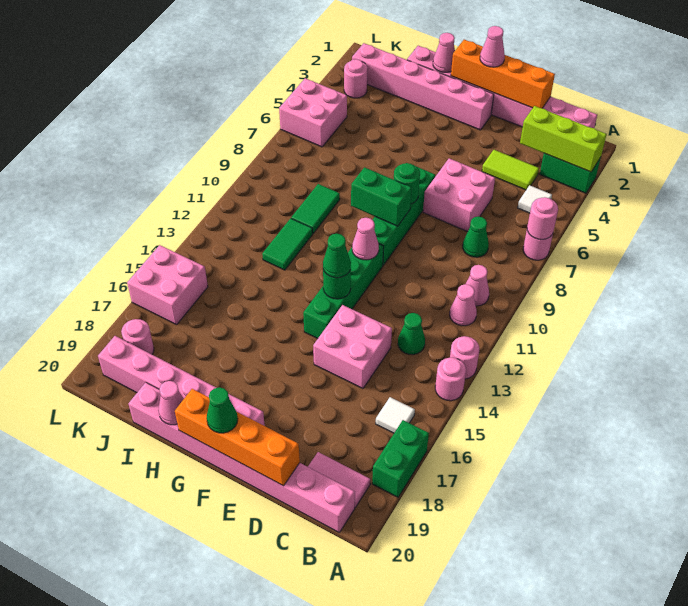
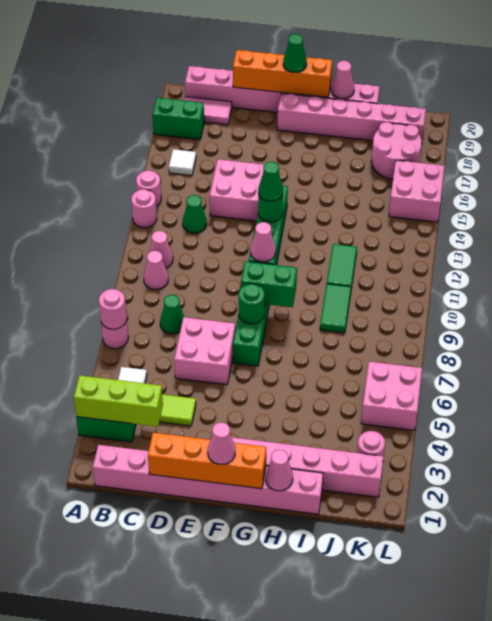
green 1x2 brick [372,420,429,497] -> green 1x2 brick turned to [152,98,204,140]
pink 1x1 round brick [121,319,154,354] -> pink 2x2 round brick [371,122,422,179]

